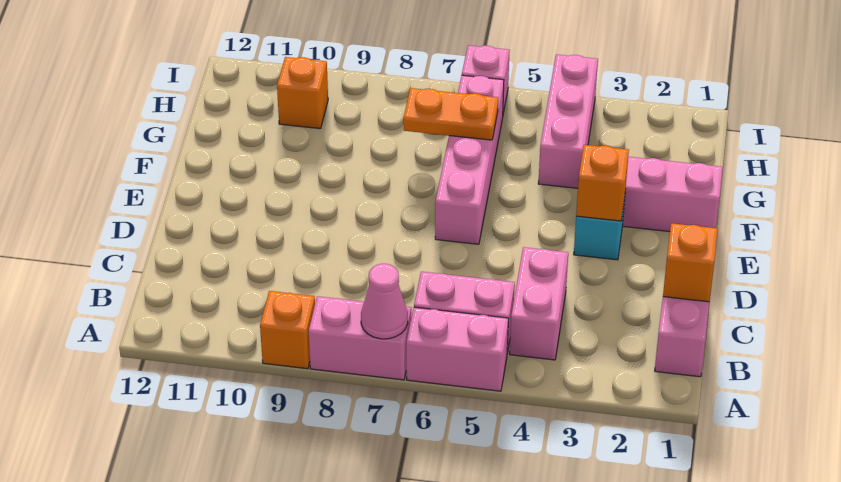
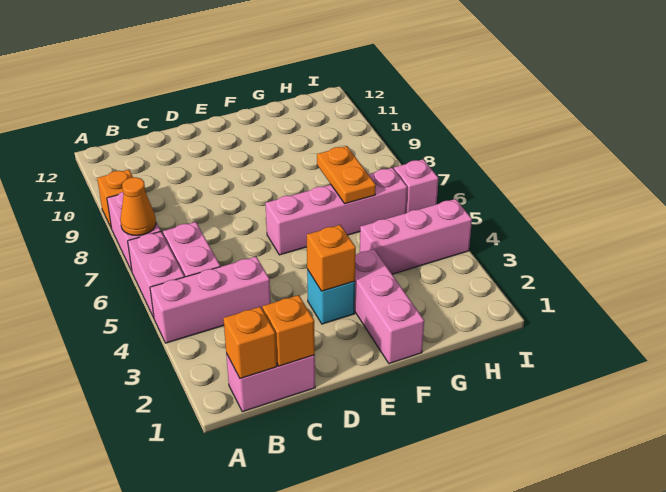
pink 1x1 cone [361,264,408,339] -> orange 1x1 cone [120,177,156,236]
pink 1x2 brick [510,247,568,360] -> pink 1x3 brick [150,257,271,343]
orange 1x1 brick [277,57,328,129] -> orange 1x1 brick moved to [223,307,277,379]

